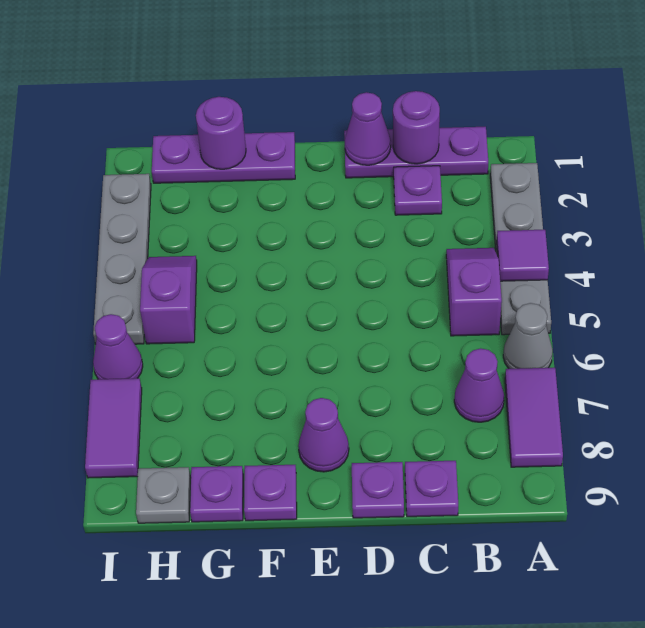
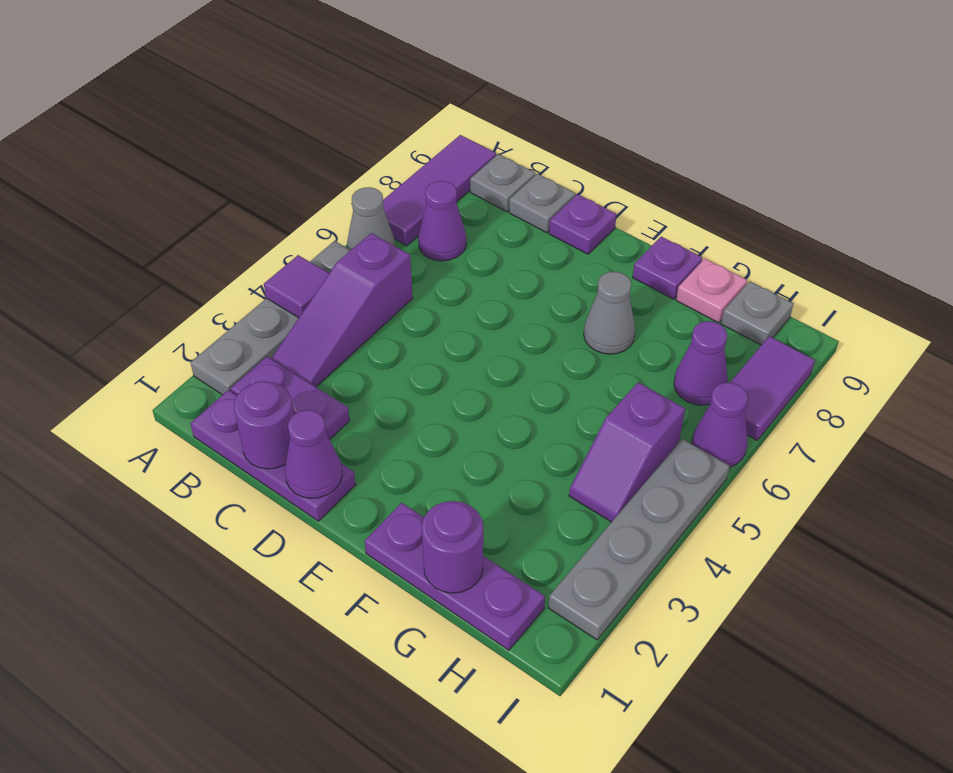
purple 1x2 tile [505,368,563,467] -> purple 1x3 tile [383,135,496,246]
purple 1x2 slope [446,248,502,336] -> purple 1x3 slope [271,233,413,387]
none -> grey 1x1 plate [470,154,535,212]
purple 1x1 plate [394,166,442,215] -> purple 1x2 plate [230,357,350,440]
purple 1x1 plate [405,461,458,517] -> grey 1x1 plate [509,174,575,233]
purple 1x1 cone [298,398,349,472] -> purple 1x1 cone moved to [674,321,728,405]
none -> grey 1x1 cone [584,272,635,354]
purple 1x1 plate [190,466,243,522] -> pink 1x1 plate [676,259,747,323]

